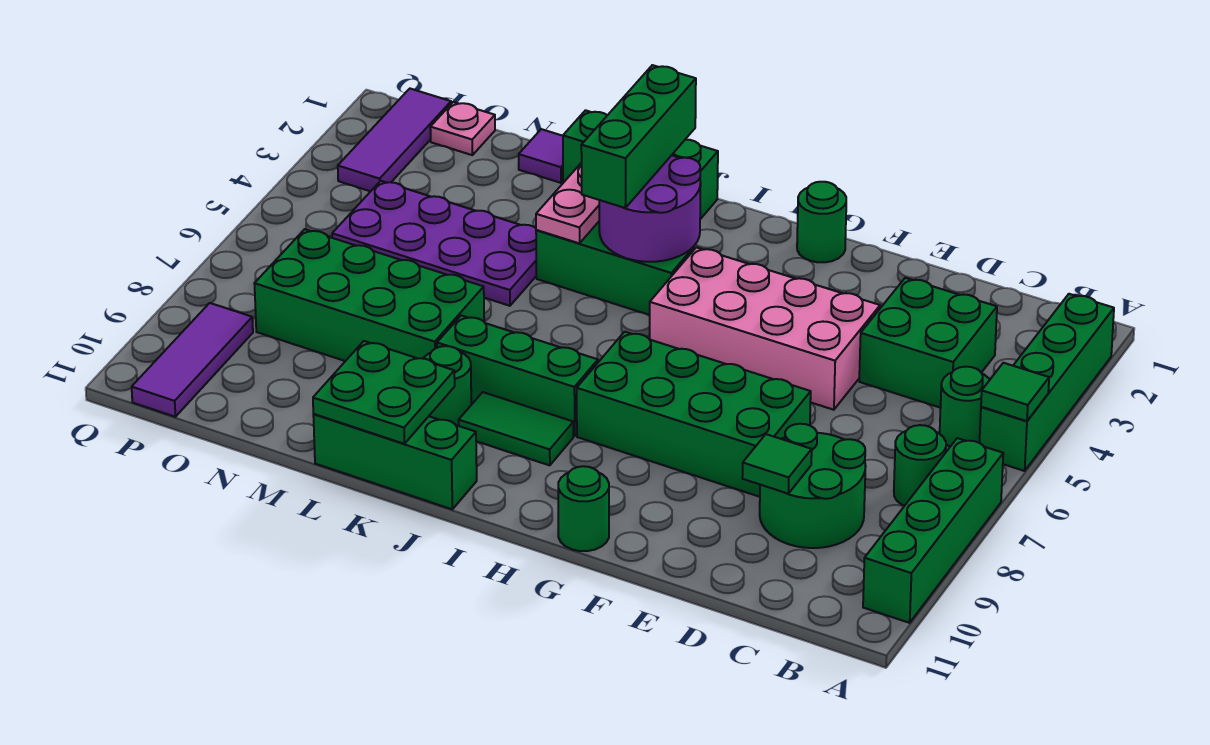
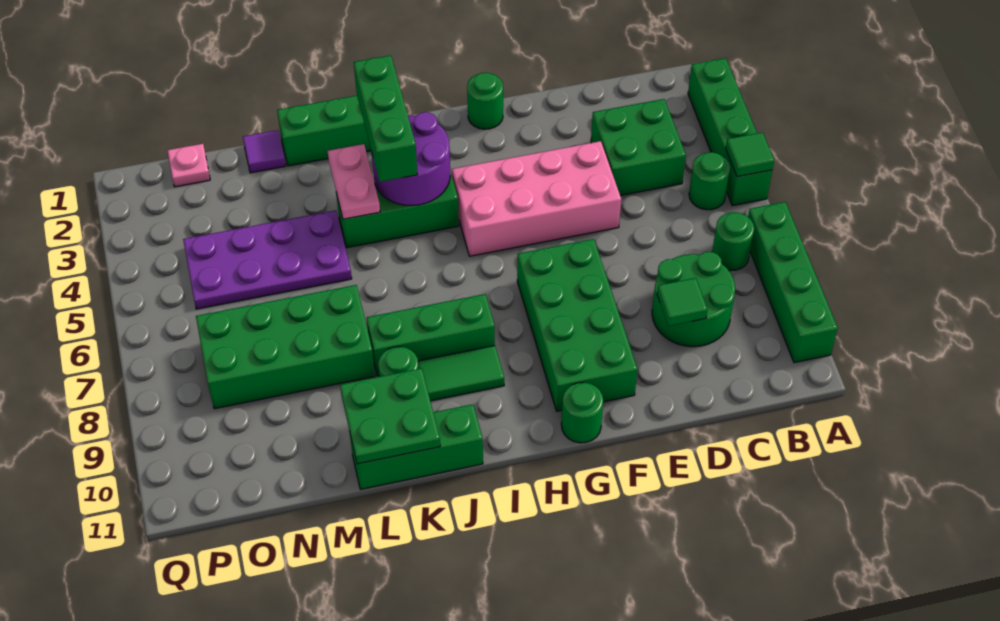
green 2x4 brick [577,332,811,497] -> green 2x4 brick turned to [517,239,638,411]
purple 1x3 tile [338,89,451,191] -> none
purple 1x3 tile [132,303,253,417] -> none

